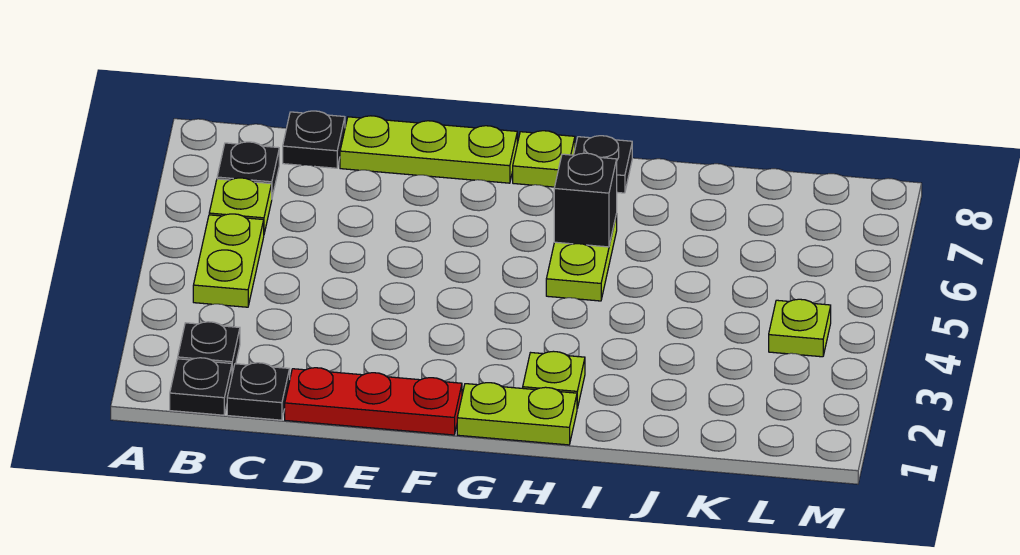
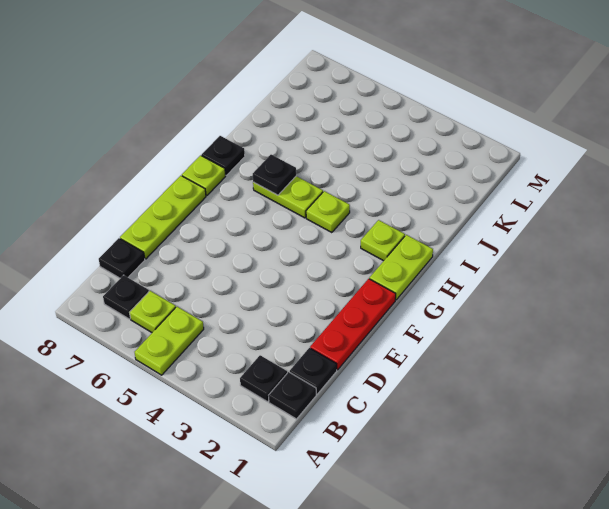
lime 1x2 plate [193,214,264,307] -> lime 1x2 plate turned to [135,307,204,375]
black 1x1 brick [554,153,617,247] -> black 1x1 plate [253,155,296,195]
lime 1x1 plate [769,299,831,357] -> lime 1x1 plate moved to [306,191,350,233]

